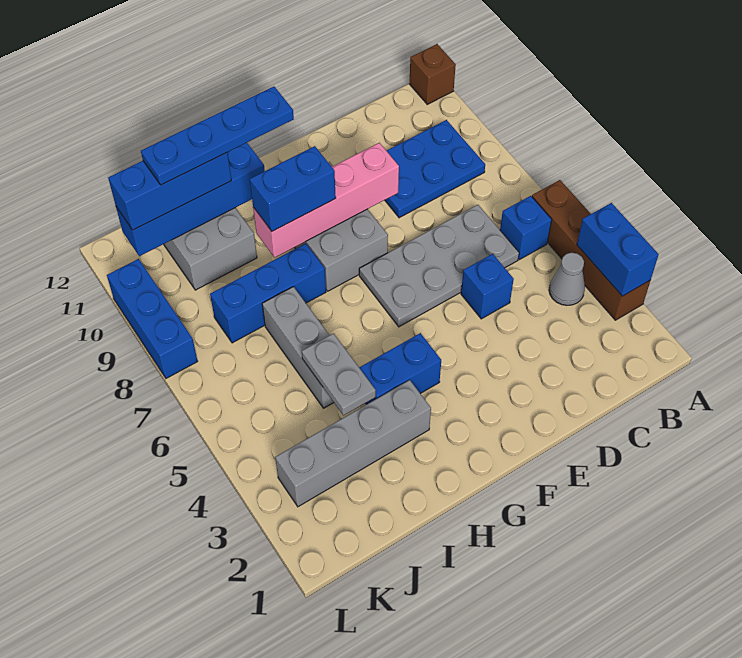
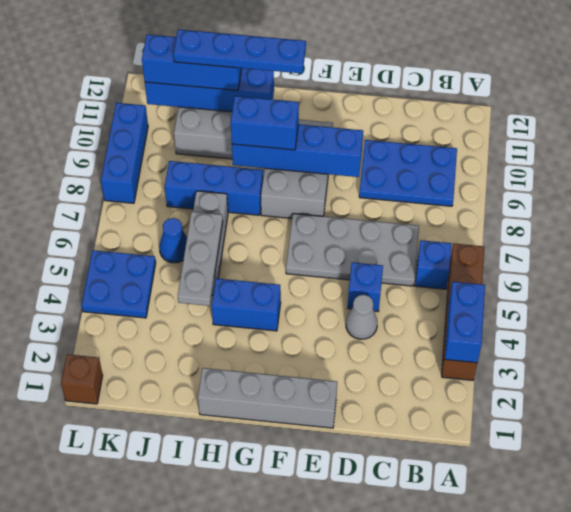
brown 1x1 brick [409,44,456,104] -> brown 1x1 brick moved to [61,354,103,404]
grey 1x1 cone [549,253,585,305] -> grey 1x1 cone moved to [346,295,377,339]
pink 1x4 brick [253,143,399,257] -> blue 1x4 brick [232,124,363,177]
grey 1x4 brick [275,380,431,507] -> grey 1x4 brick moved to [198,368,337,428]
grey 1x2 plate [302,334,376,415] -> grey 1x3 plate [178,212,223,306]
none -> blue 1x1 cone [159,218,187,263]
none -> blue 2x2 plate [82,250,156,318]

